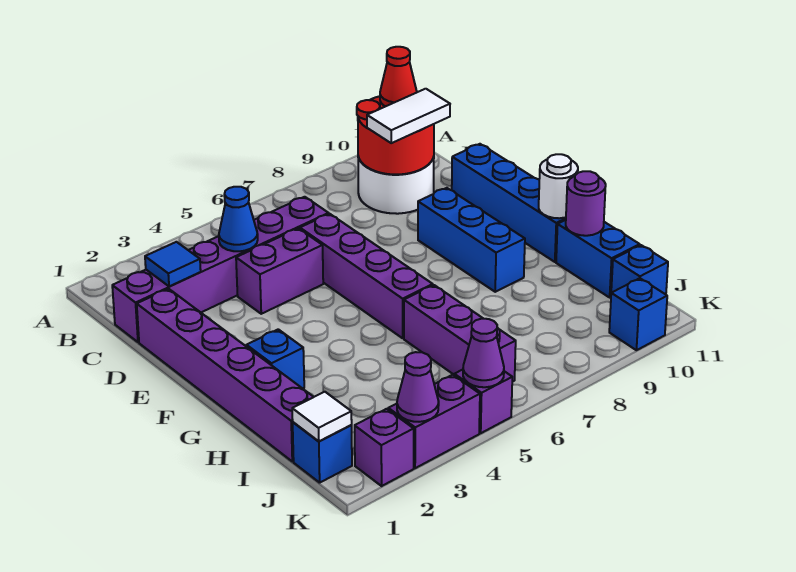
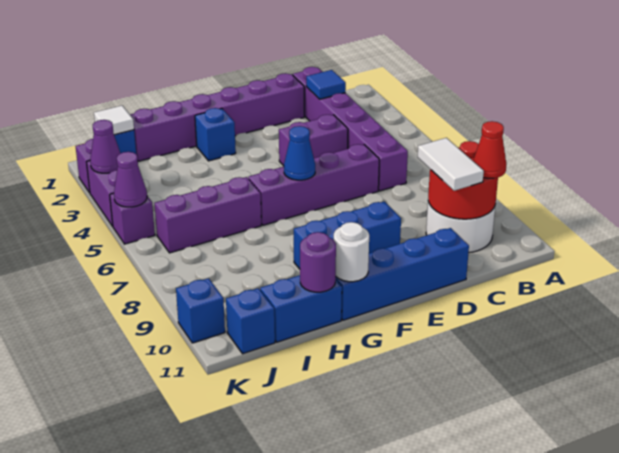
blue 1x1 cone [219,187,258,251] -> blue 1x1 cone moved to [284,126,315,180]
purple 1x2 brick [236,228,323,314] -> purple 1x2 brick turned to [279,115,348,166]

